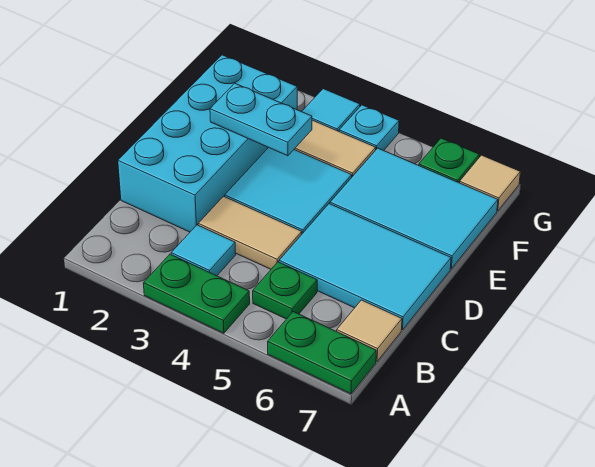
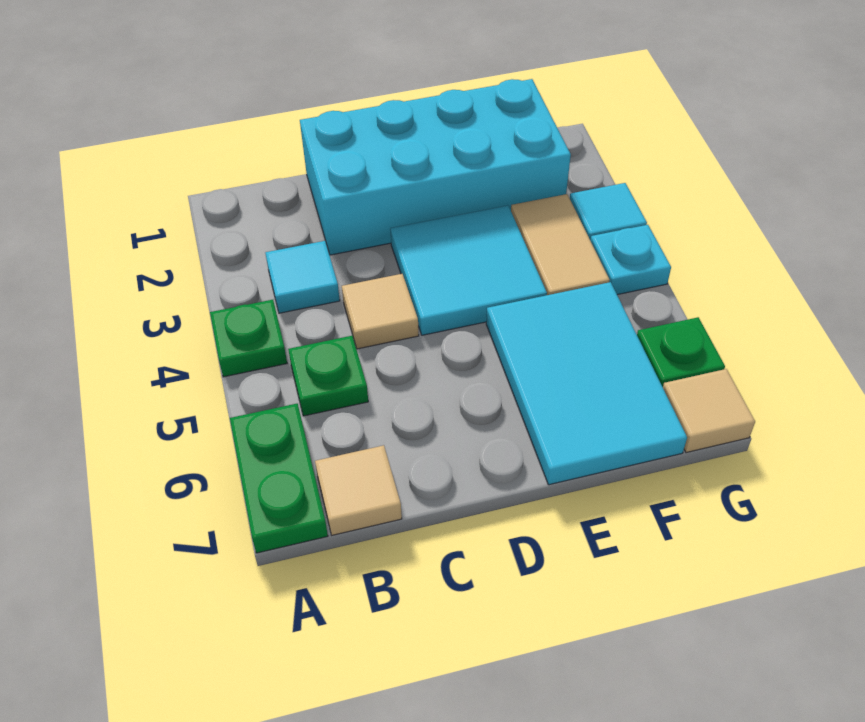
green 1x2 plate [143,254,250,333] -> green 1x1 plate [210,300,287,377]
tan 1x2 tile [198,196,302,269] -> tan 1x1 tile [342,274,419,349]
cyan 2x3 tile [279,204,451,330] -> none
cyan 1x2 plate [210,83,312,156] -> none

